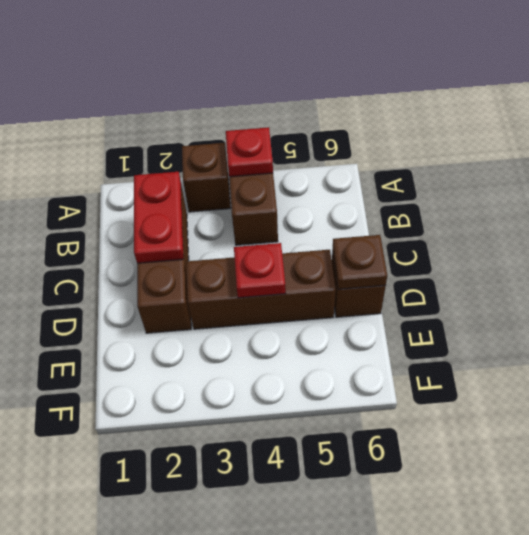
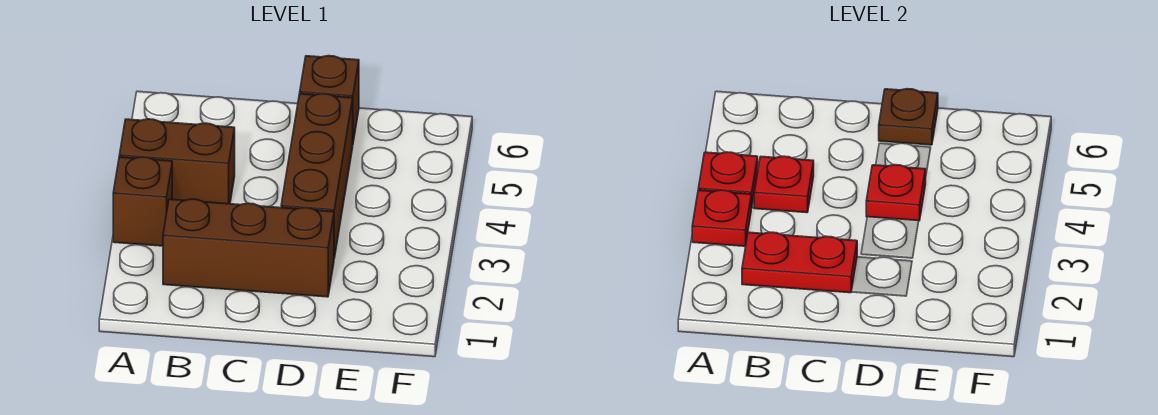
none -> red 1x1 plate [692,190,751,246]
none -> red 1x1 plate [754,156,814,213]

